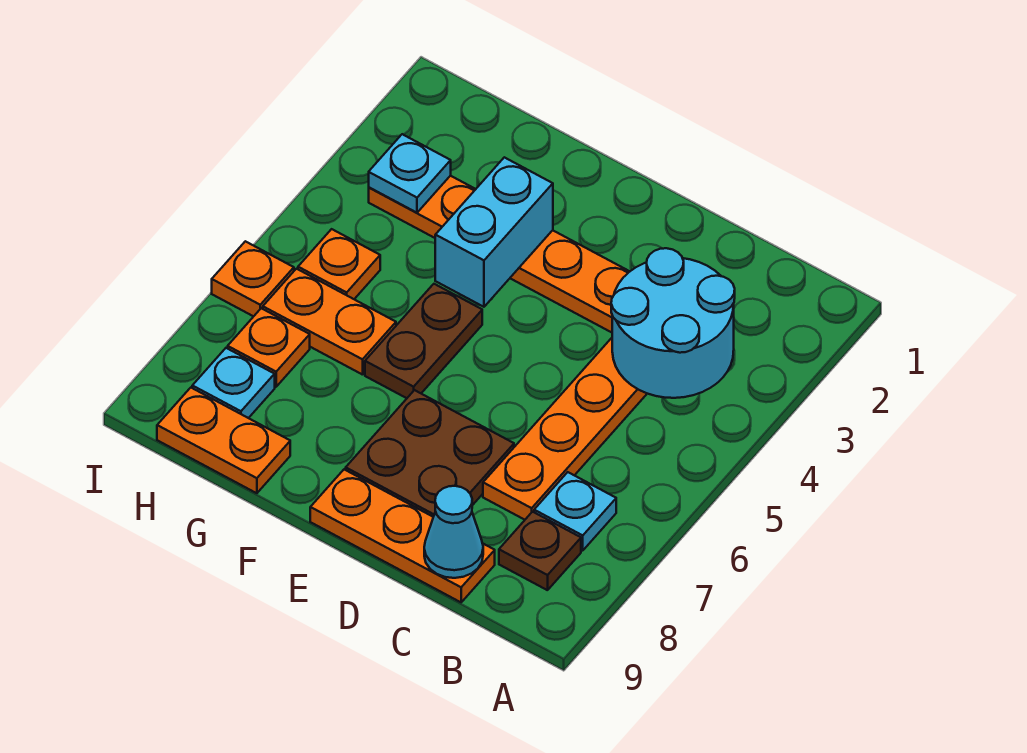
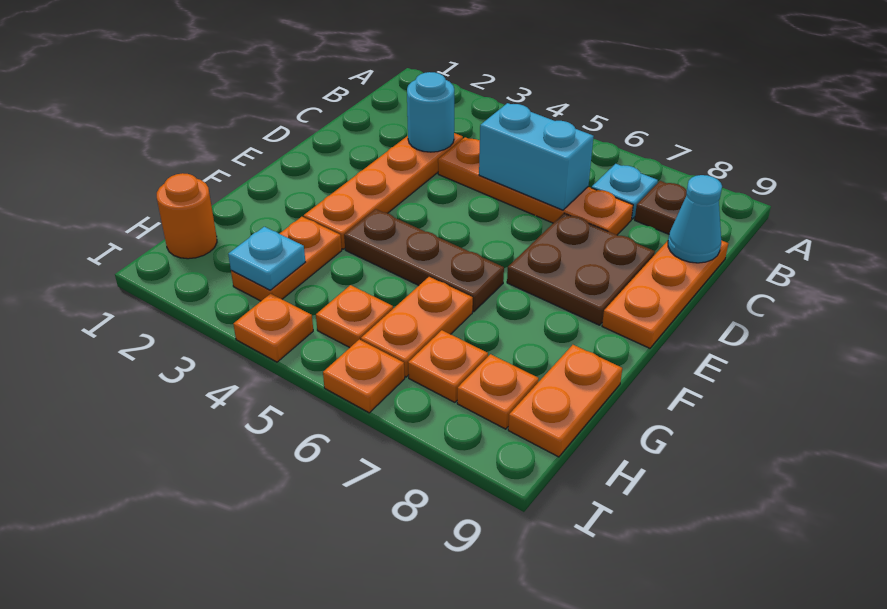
cyan 2x2 round brick [611,248,735,398] -> cyan 1x1 round brick [407,72,454,152]
cyan 1x2 brick [435,157,553,307] -> cyan 1x2 brick moved to [479,103,594,210]
brown 1x2 plate [365,284,482,398] -> brown 1x3 plate [344,209,504,312]
none -> orange 1x1 round brick [157,173,217,259]
cyan 1x1 plate [192,348,275,418] -> orange 1x1 plate [457,354,539,429]
none -> orange 1x1 plate [234,294,313,362]

